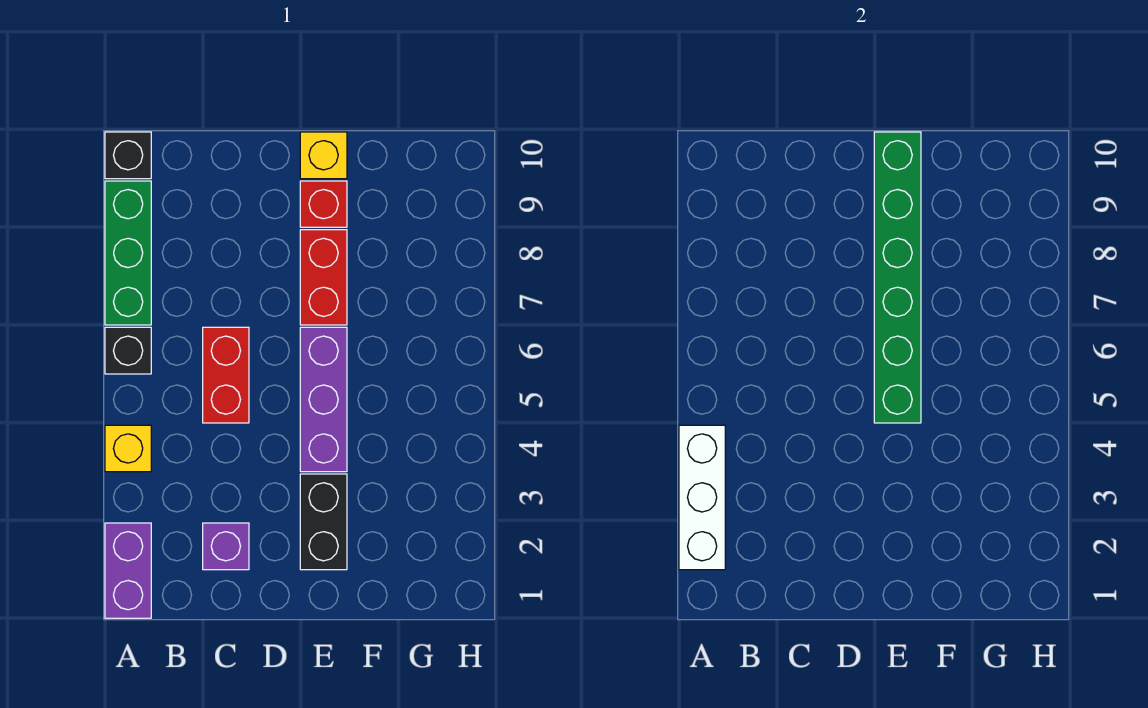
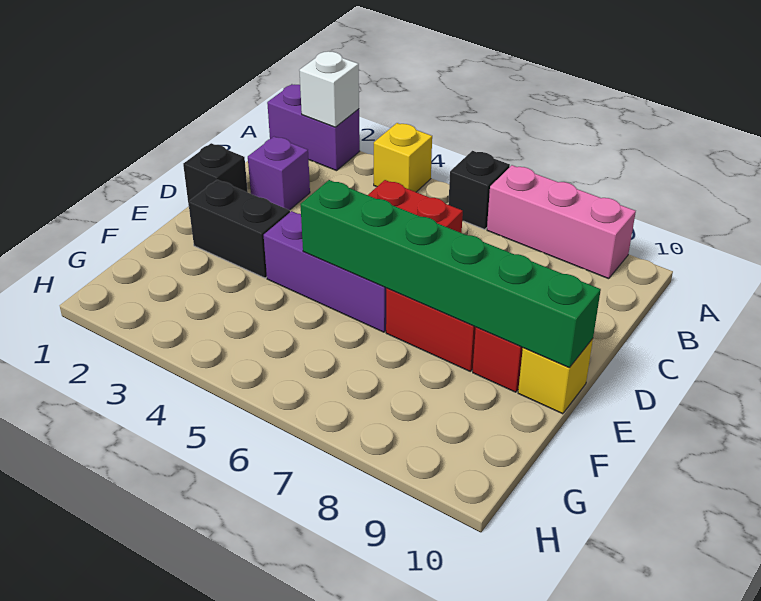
white 1x3 brick [679,425,725,570] -> white 1x1 brick [299,51,359,127]
green 1x3 brick [105,181,151,325] -> pink 1x3 brick [487,165,636,279]
black 1x1 brick [105,132,151,179] -> black 1x1 brick moved to [183,143,248,205]

